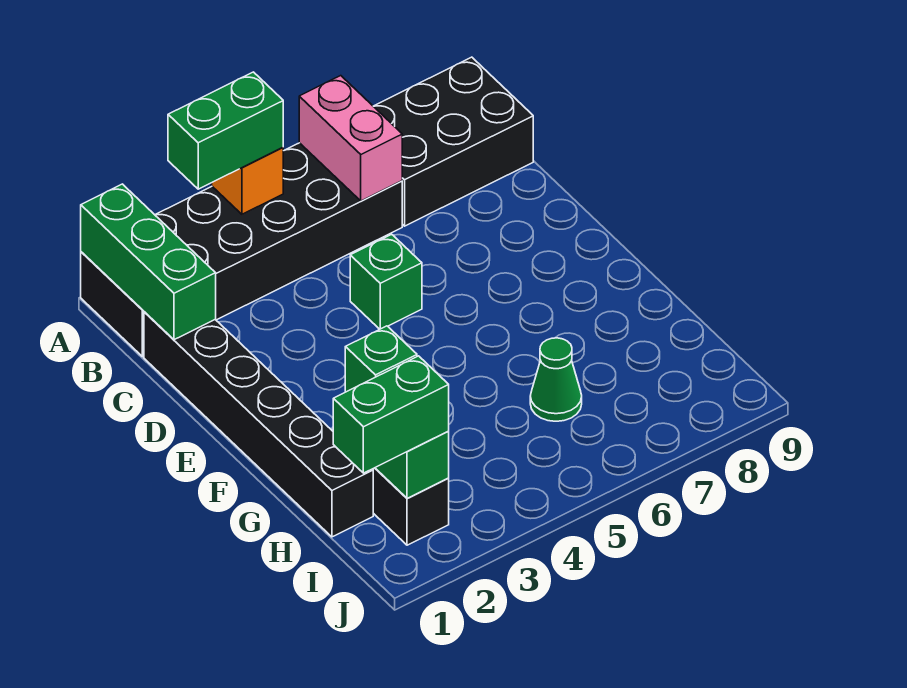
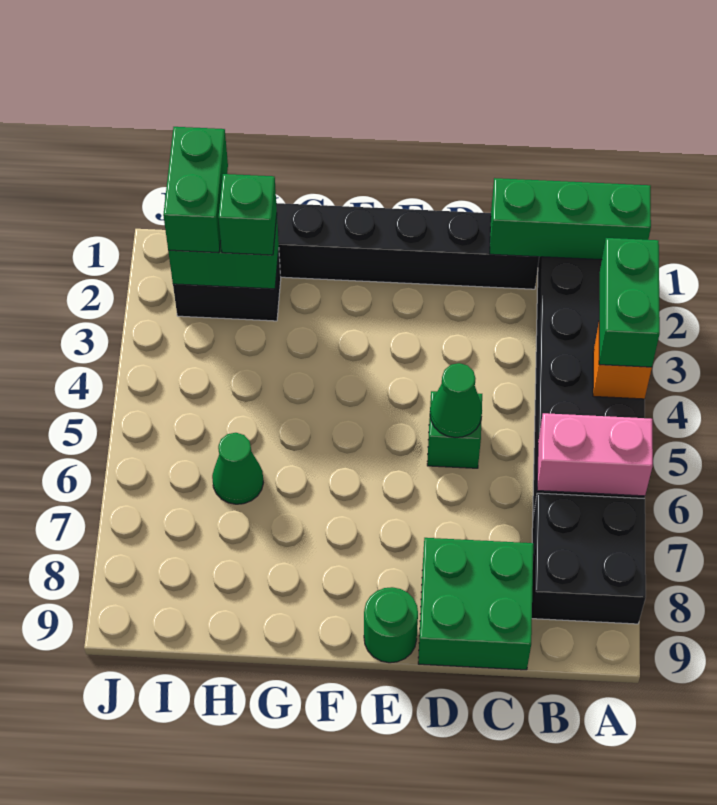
black 2x3 brick [373,57,533,226] -> black 2x2 brick [532,493,646,624]
none -> green 2x2 brick [418,538,533,670]
none -> green 1x1 cone [430,363,482,438]
none -> green 1x1 round brick [364,587,418,663]

